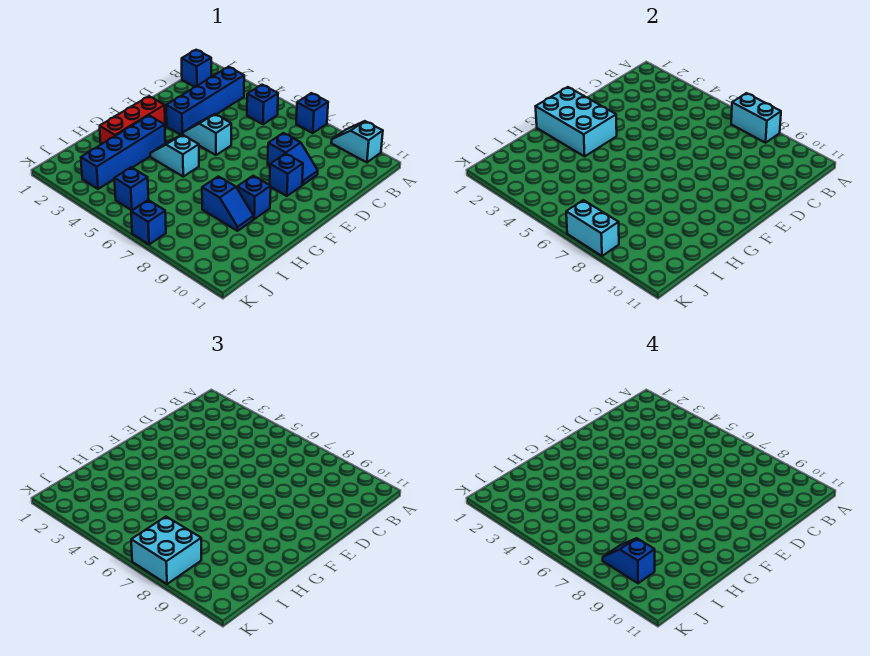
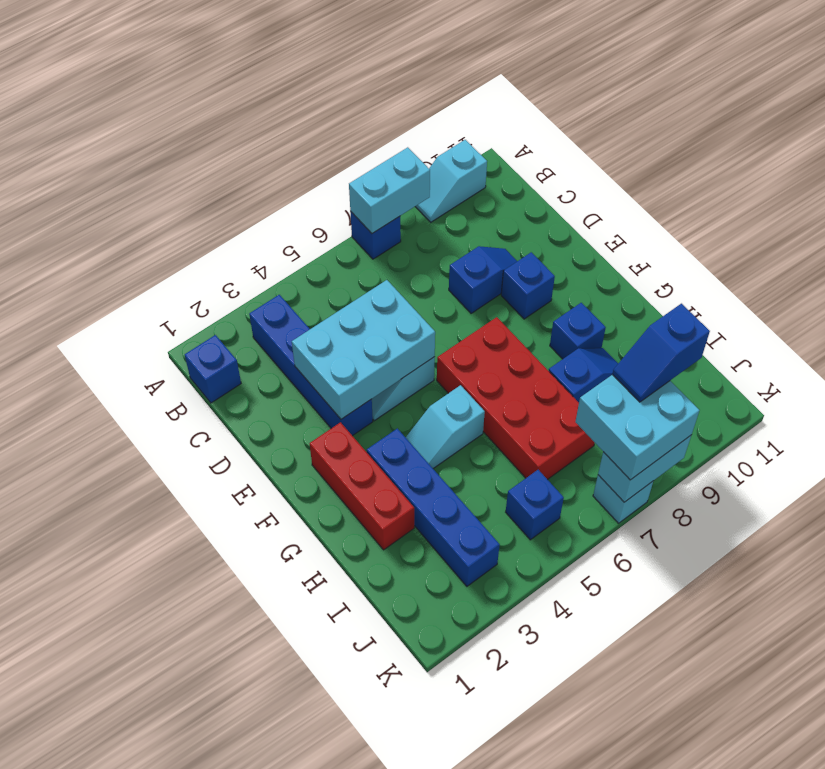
blue 1x1 brick [247,85,278,124] -> none
cyan 2x3 brick [536,87,617,156] -> cyan 2x3 brick moved to [292,280,435,419]
none -> red 2x4 brick [437,317,595,479]
blue 1x1 brick [131,200,166,244] -> cyan 1x1 brick [593,475,653,523]

